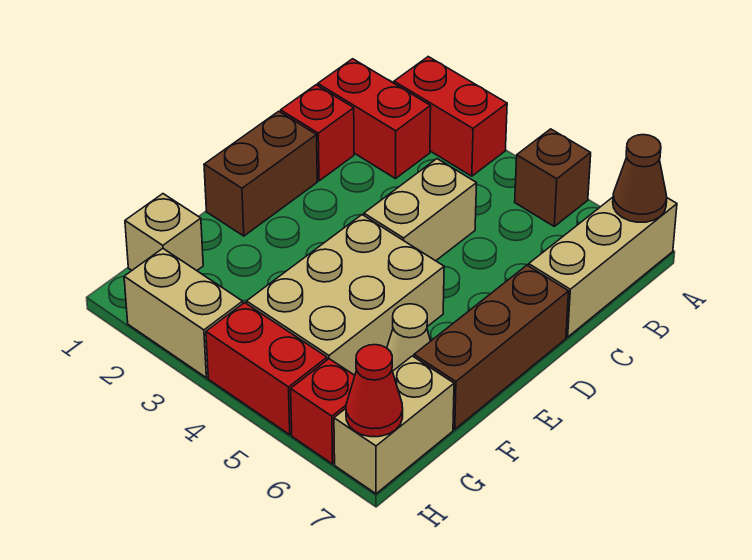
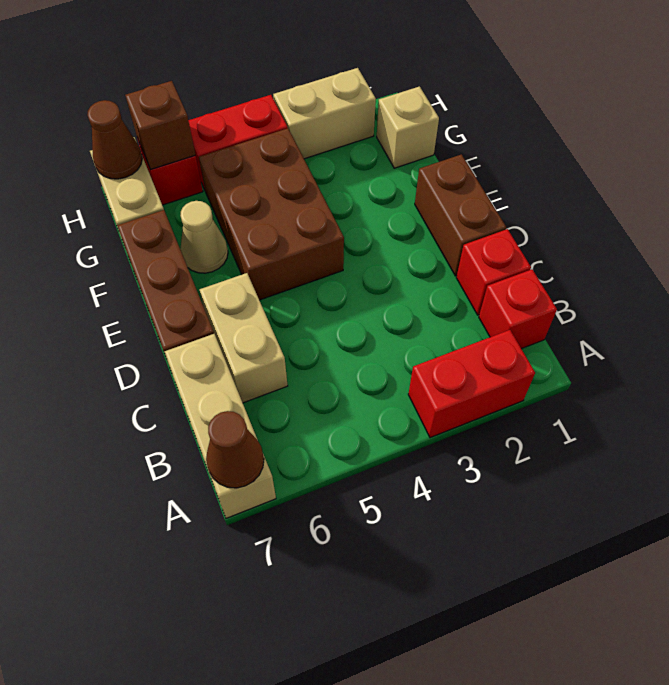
brown 1x1 brick [515,129,591,226] -> brown 1x1 brick moved to [125,81,195,170]
red 1x2 brick [318,59,431,179] -> red 1x1 brick [479,269,557,349]
tan 1x2 brick [364,159,477,261] -> tan 1x2 brick moved to [200,273,288,403]
tan 2x3 brick [247,215,444,375] -> brown 2x3 brick [199,128,344,300]
red 1x1 cone [346,345,403,437] -> brown 1x1 cone [87,100,142,179]

